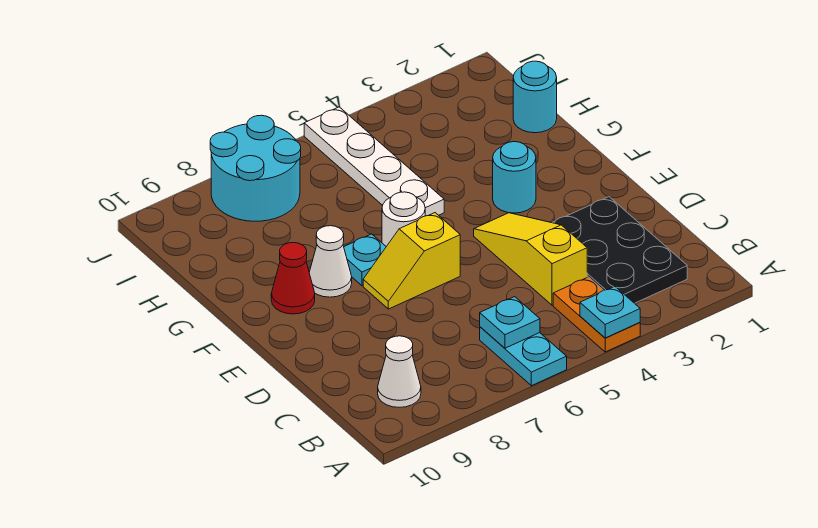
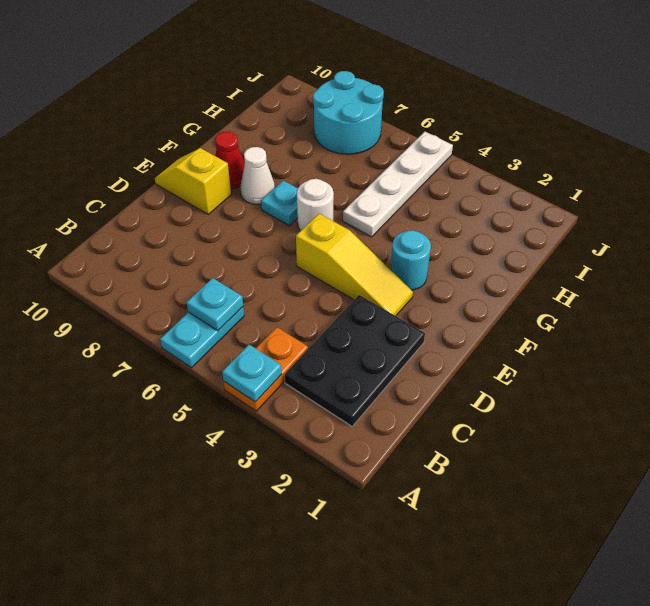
white 1x1 cone [378,336,421,407] -> none
yellow 1x3 slope [474,213,587,305] -> yellow 1x3 slope turned to [296,214,413,316]
yellow 1x2 slope [363,213,460,309] -> yellow 1x2 slope moved to [155,148,231,214]
cyan 1x1 round brick [513,61,557,133] -> none

